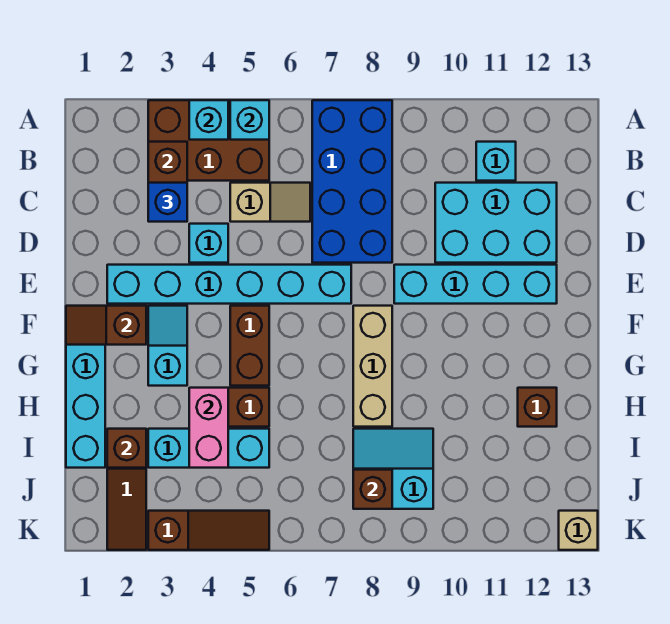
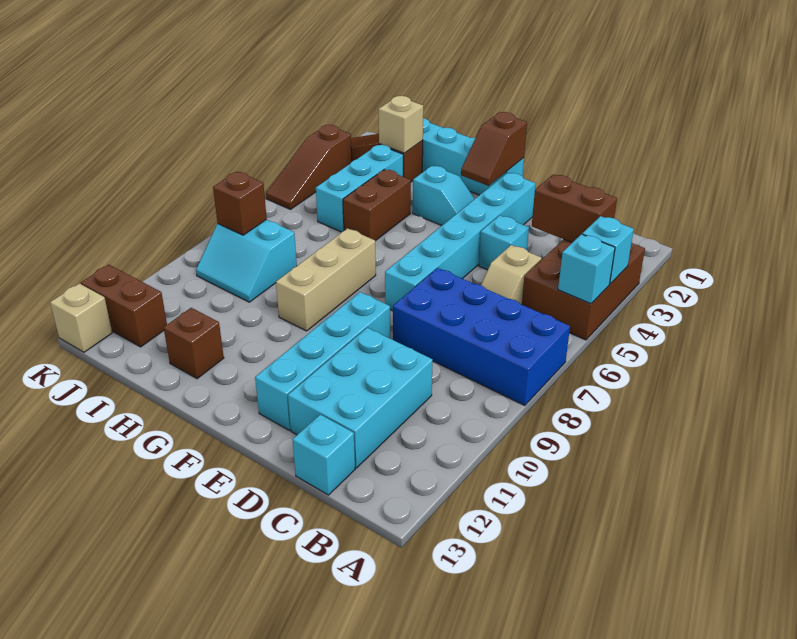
cyan 1x1 brick [476,142,516,181] -> cyan 1x1 brick moved to [292,415,355,495]
blue 1x1 brick [148,183,187,222] -> none
brown 1x2 slope [66,306,146,345] -> brown 1x2 slope turned to [461,112,527,186]
brown 1x2 brick [230,306,269,386] -> brown 1x2 brick moved to [81,265,167,347]
tan 1x3 brick [353,306,392,427] -> tan 1x3 brick turned to [276,228,376,331]
pink 1x2 brick [189,388,228,468] -> none
brown 1x1 brick [107,429,146,468] -> tan 1x1 brick [379,96,423,153]
cyan 2x2 slope [353,429,433,509] -> cyan 2x2 slope turned to [196,220,297,302]

